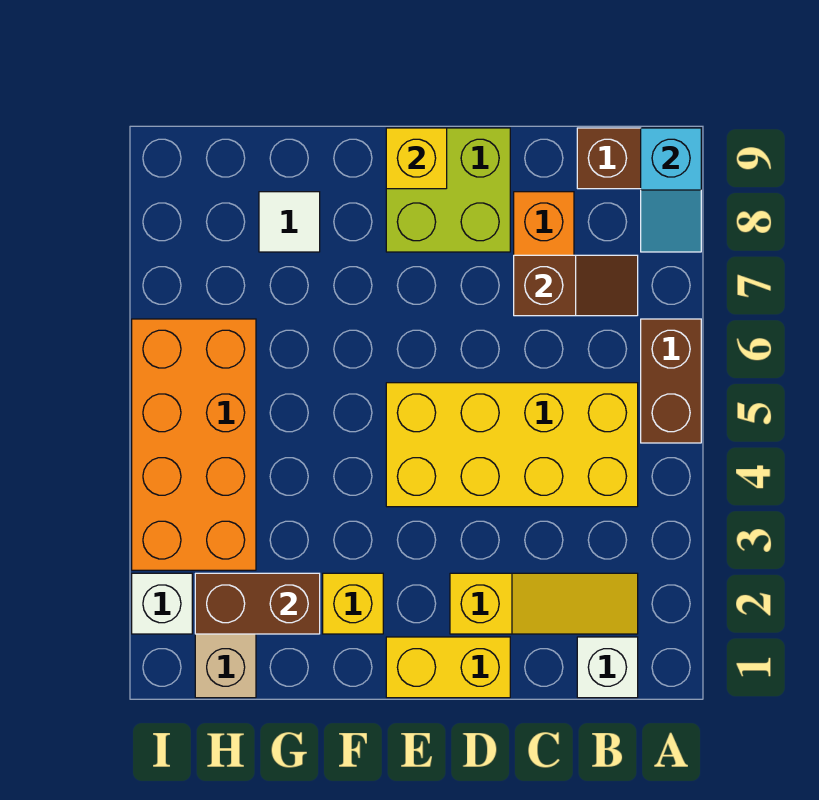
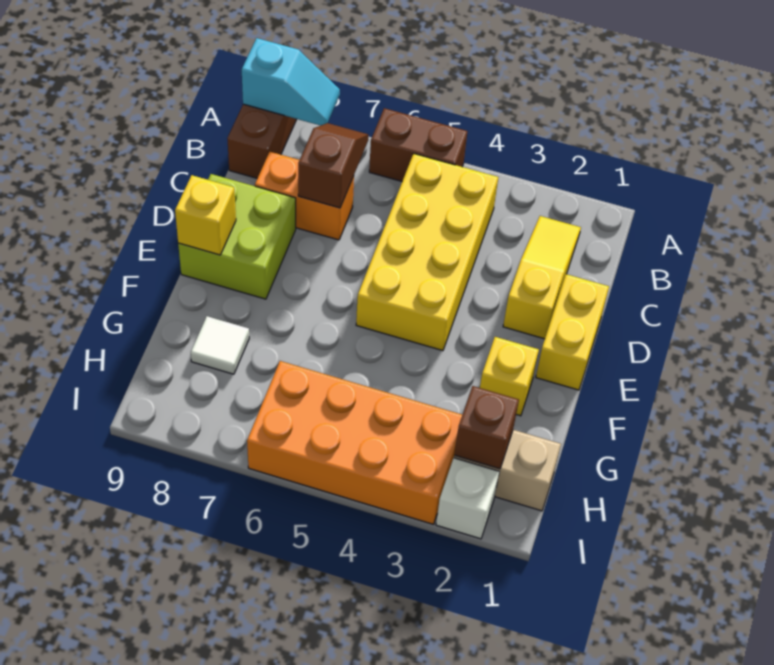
white 1x1 brick [577,637,638,698] -> none
brown 1x2 brick [195,573,320,634] -> brown 1x1 brick [454,386,519,469]

